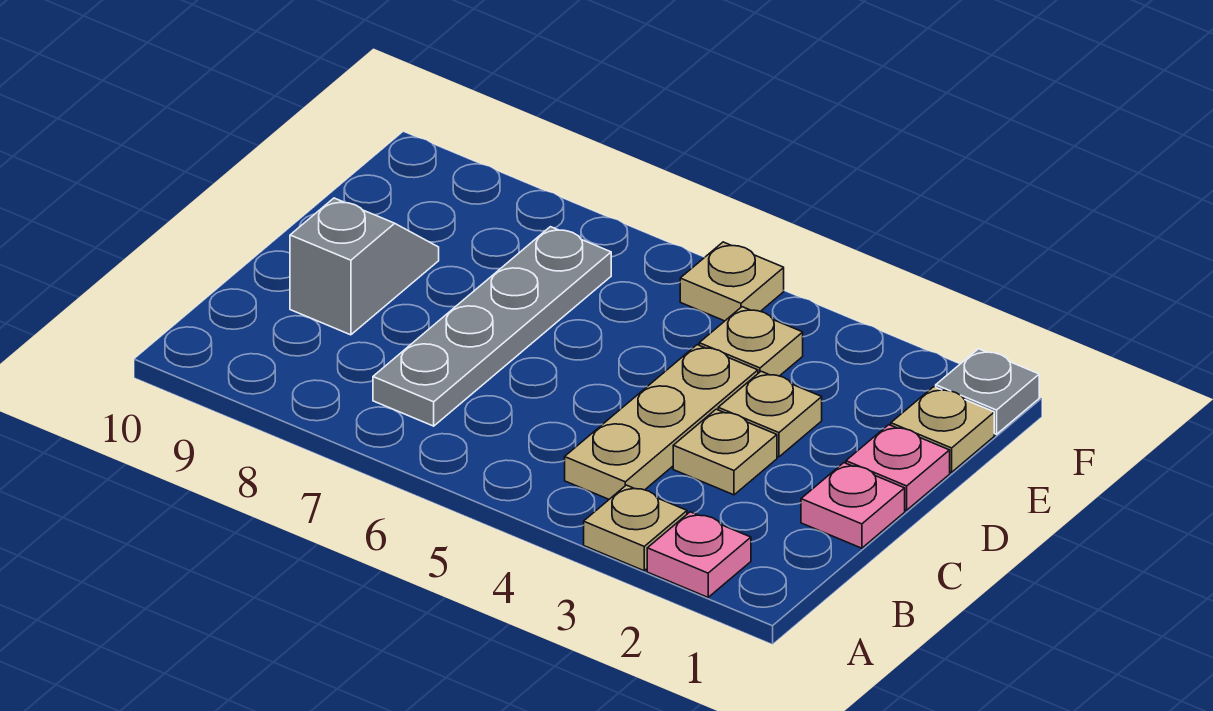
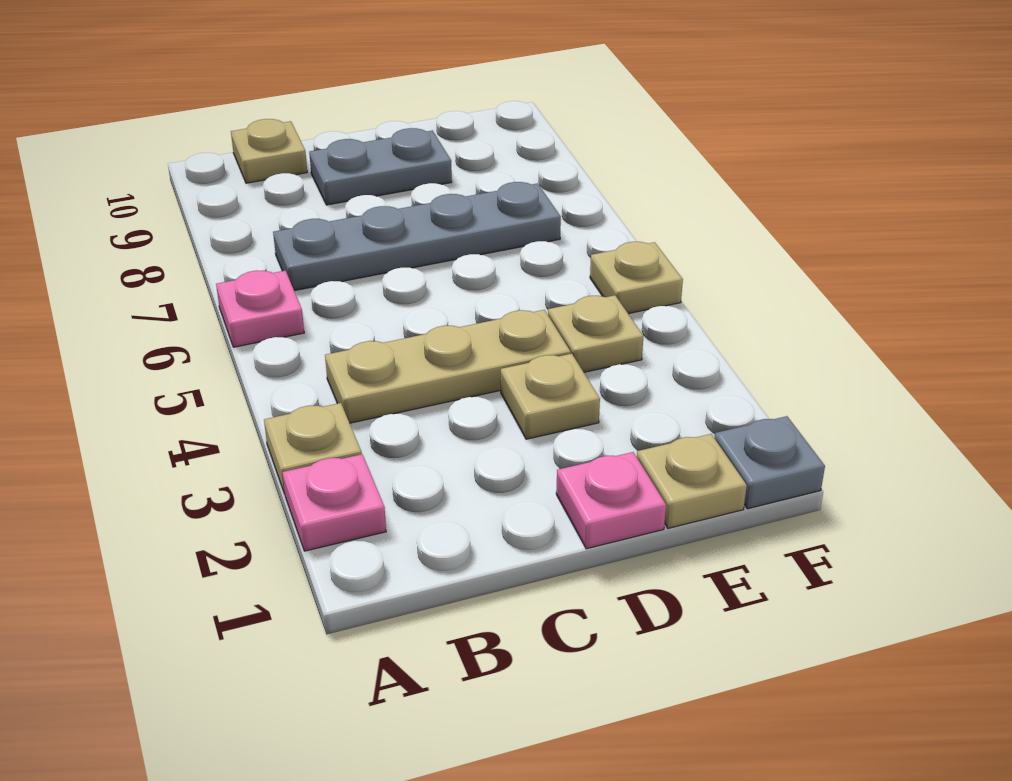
pink 1x1 plate [801,463,905,548] -> pink 1x1 plate moved to [216,270,304,347]
tan 1x1 plate [673,409,777,495] -> tan 1x1 plate moved to [231,119,307,183]
grey 1x2 slope [290,198,439,335] -> grey 1x2 plate [309,128,452,205]

